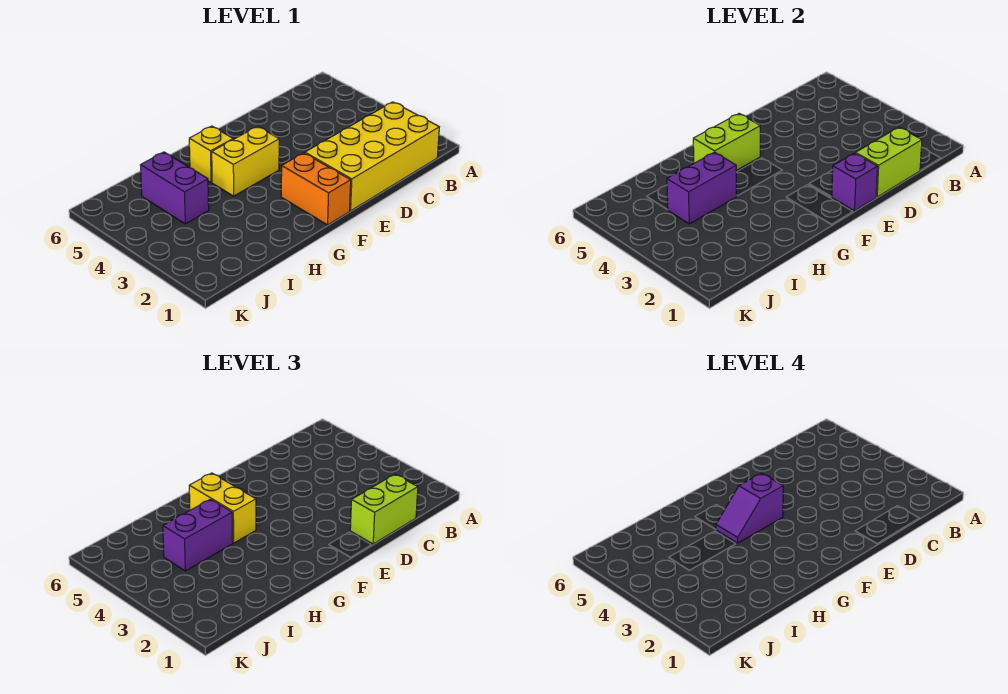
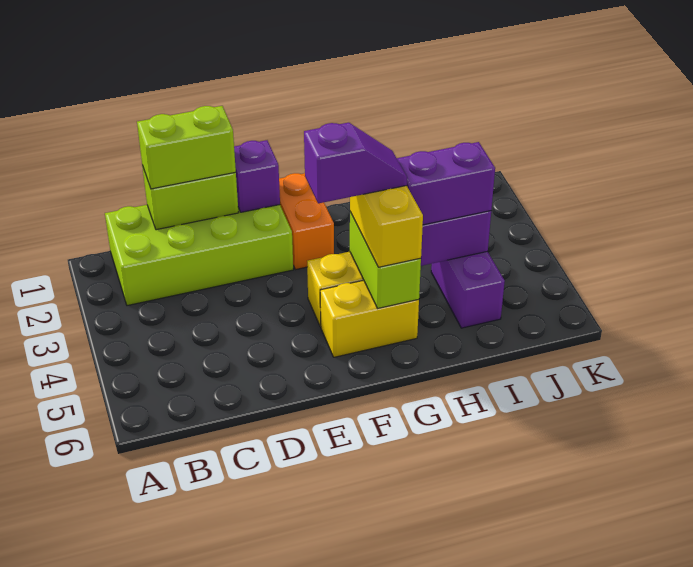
yellow 2x4 brick [305,102,439,211] -> lime 2x4 brick [105,205,293,306]
lime 1x2 brick [693,114,760,170] -> lime 1x2 brick turned to [350,212,421,308]
yellow 1x1 brick [189,126,233,182] -> yellow 1x2 brick [320,280,419,357]

